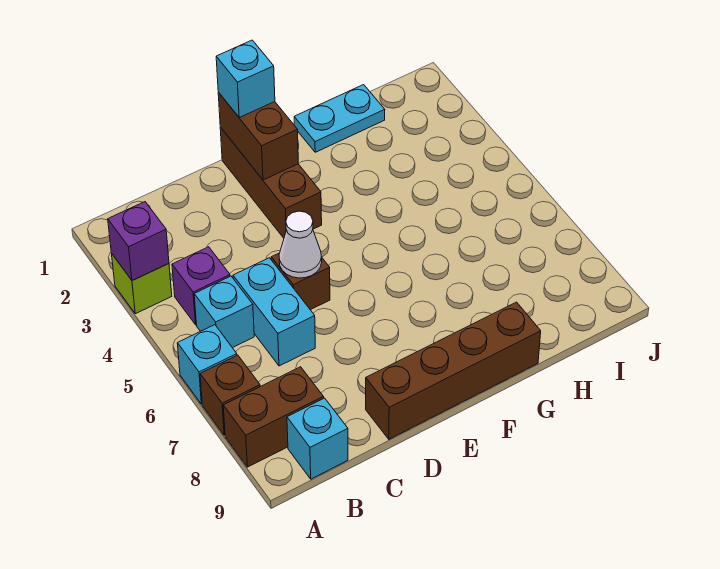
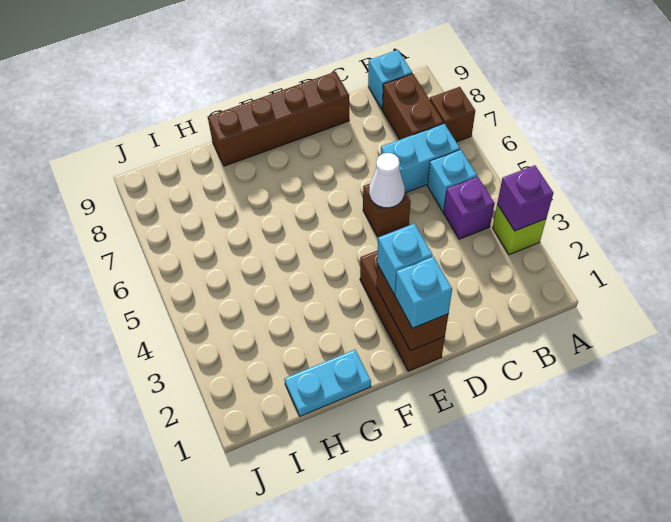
cyan 1x1 brick [177,325,237,404] -> cyan 1x1 brick moved to [377,224,433,294]
brown 1x2 brick [223,367,324,467] -> brown 1x2 brick turned to [382,74,444,140]
cyan 1x2 brick [233,258,315,366] -> cyan 1x2 brick turned to [381,124,460,193]

